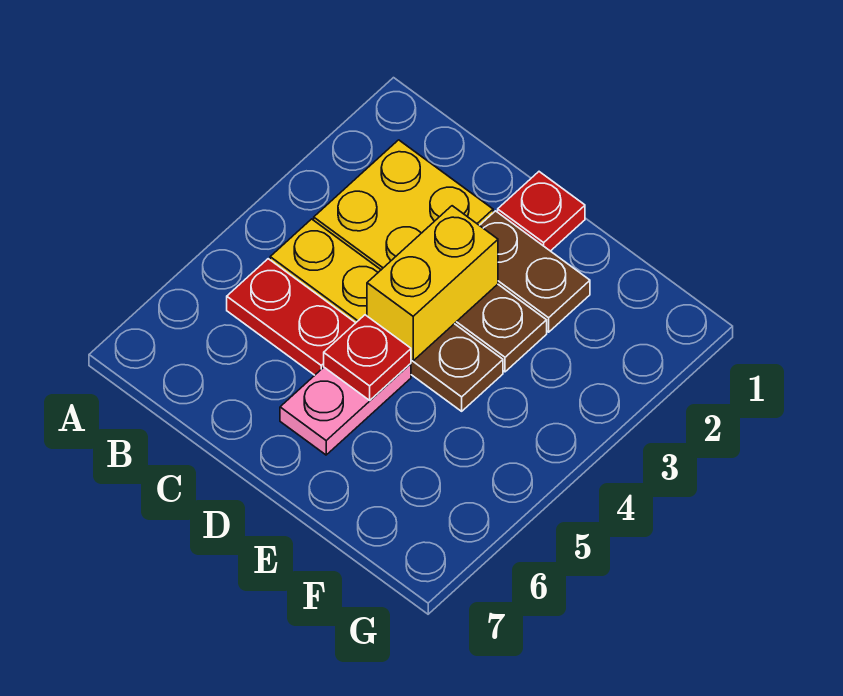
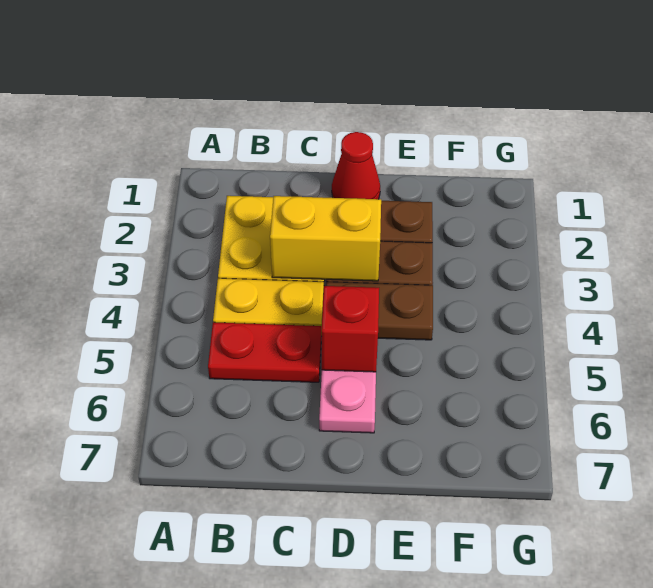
red 1x1 plate [498,172,585,251] -> red 1x1 cone [332,132,380,199]
yellow 1x2 brick [367,206,498,361] -> yellow 1x2 brick turned to [270,196,381,281]
red 1x1 plate [324,315,411,400] -> red 1x1 brick [321,286,379,372]

